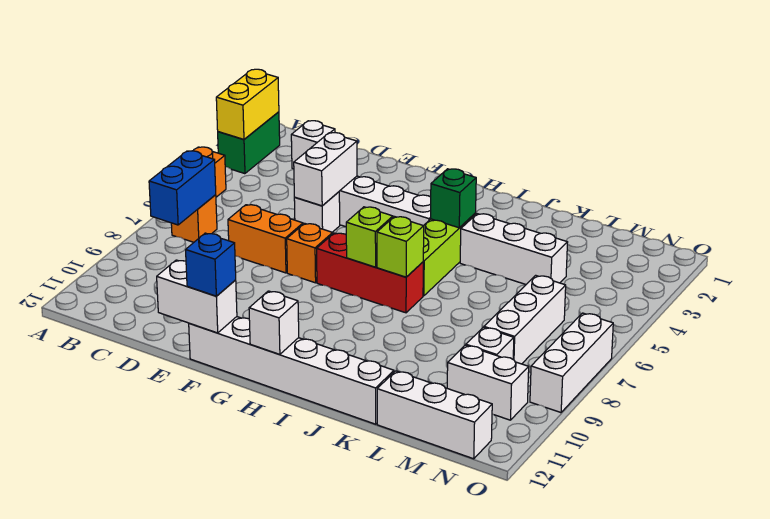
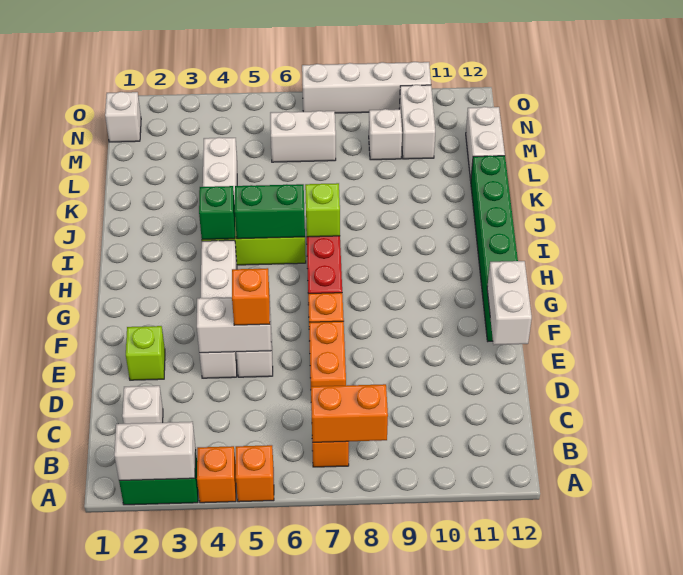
yellow 1x2 brick [216,69,279,140] -> white 1x2 brick [114,422,196,480]
none -> orange 1x1 brick [197,446,236,503]
blue 1x2 brick [149,151,216,225] -> orange 1x2 brick [311,384,388,442]
none -> orange 1x1 brick [232,268,270,325]
white 1x6 brick [189,317,394,424] -> green 1x6 brick [471,156,518,341]
blue 1x1 brick [186,233,236,296] -> none
lime 1x1 brick [346,207,393,267] -> lime 1x1 brick moved to [126,326,165,380]
white 1x1 brick [249,291,299,355] -> white 1x1 brick moved to [105,92,141,142]
none -> green 1x2 brick [235,184,305,239]
white 1x3 brick [377,371,492,459] -> white 1x2 brick [466,107,505,180]
white 1x3 brick [484,275,566,364] -> white 1x2 brick [270,111,336,162]
white 1x3 brick [530,313,613,413] -> white 1x4 brick [302,62,431,113]

